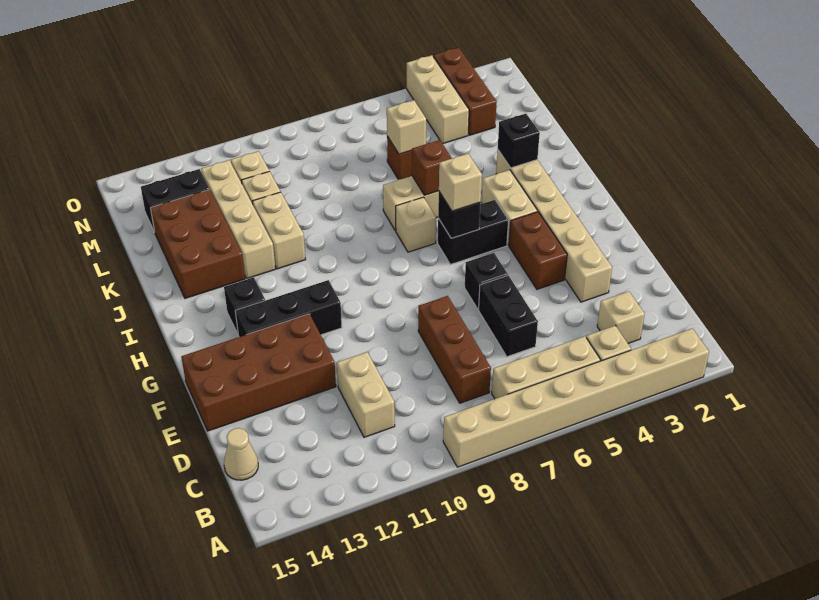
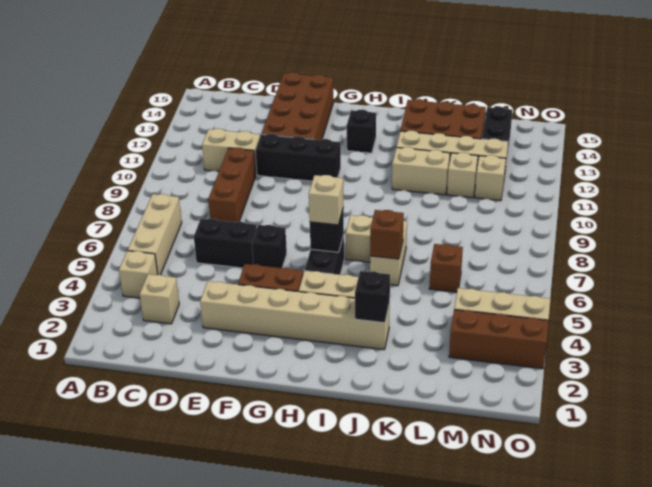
tan 1x8 brick [443,328,709,467] -> none
brown 1x3 brick [418,296,491,403] -> brown 1x3 brick turned to [208,148,256,222]
tan 1x1 cone [224,428,258,480] -> none
black 1x3 brick [235,280,342,337] -> black 1x3 brick turned to [256,134,341,181]
tan 1x1 brick [387,100,426,154] -> none

